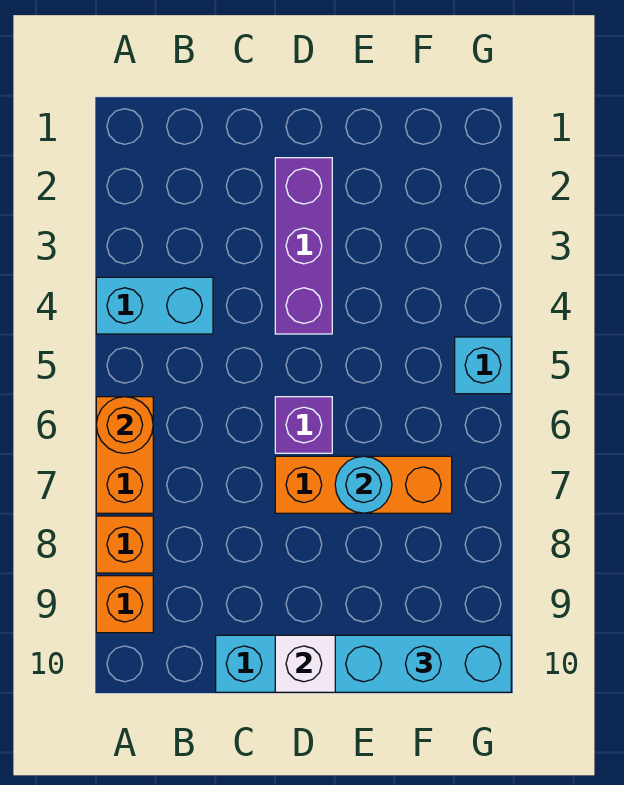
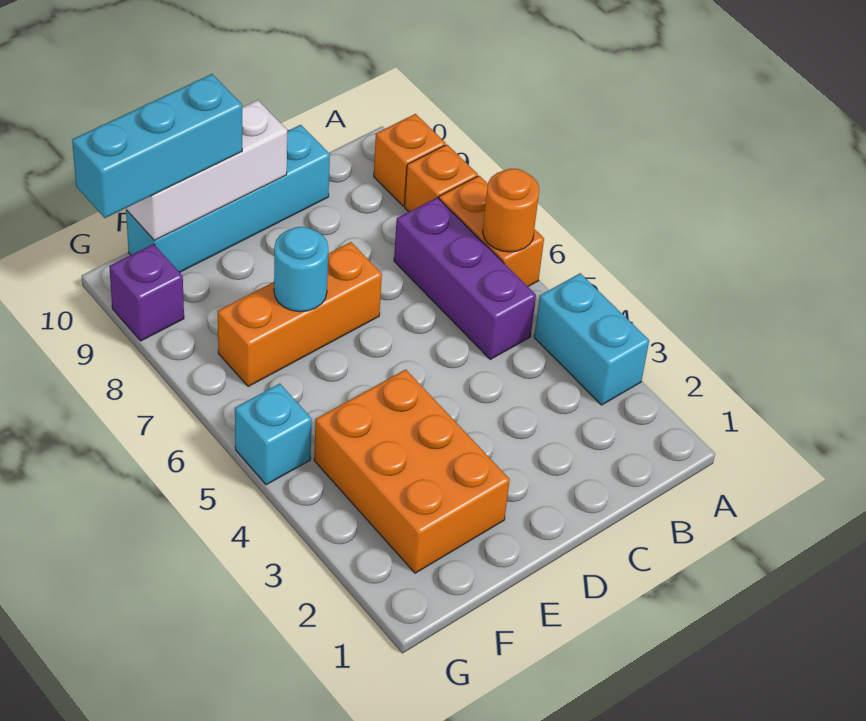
cyan 1x2 brick [96,277,213,334] -> cyan 1x2 brick turned to [534,273,649,405]
purple 1x3 brick [275,158,332,334] -> purple 1x3 brick moved to [394,197,536,359]
purple 1x1 brick [275,397,332,453] -> purple 1x1 brick moved to [109,244,184,341]
none -> orange 2x3 brick [314,369,510,573]

